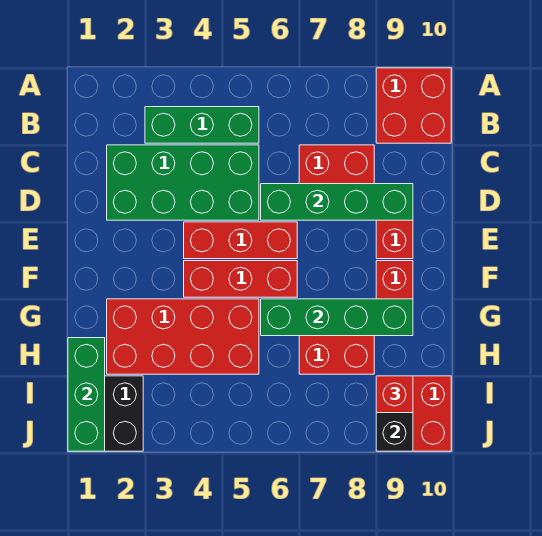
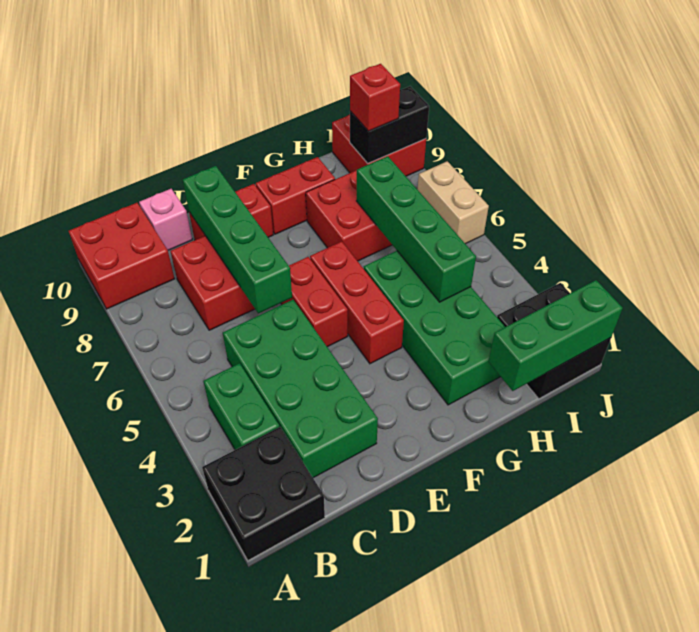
none -> black 2x2 brick [202,427,325,560]
green 1x3 brick [145,107,259,143] -> green 1x2 brick [204,363,279,450]
none -> pink 1x1 brick [139,189,192,250]
red 1x3 brick [184,222,297,259] -> red 1x2 brick [281,257,348,347]
red 2x4 brick [107,299,259,374] -> green 2x4 brick [364,251,505,405]
green 1x4 brick [261,299,413,336] -> green 1x4 brick moved to [356,156,476,302]
none -> tan 1x2 brick [417,161,489,244]

